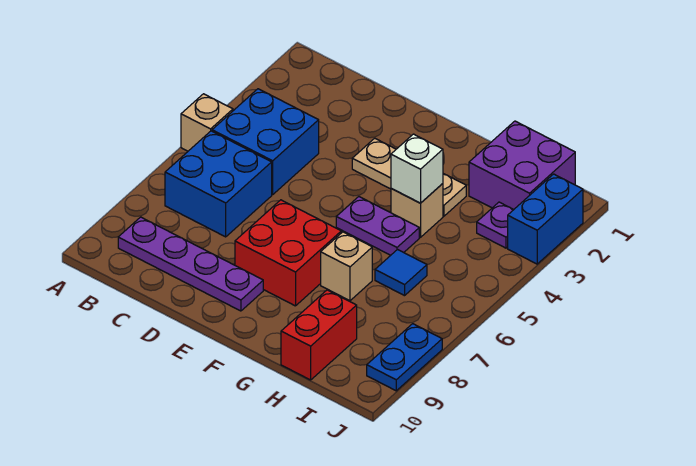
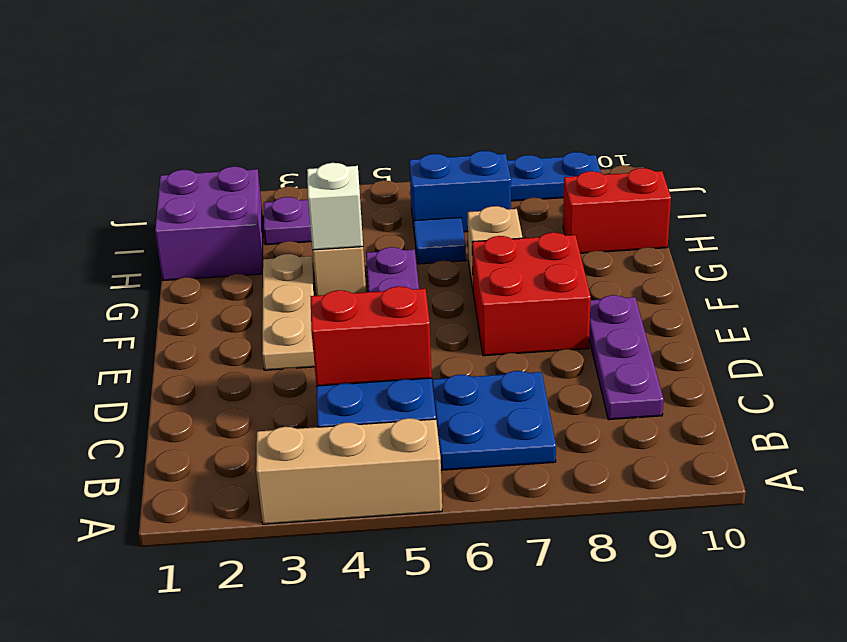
tan 1x1 brick [181,94,233,151] -> tan 1x3 brick [256,418,442,524]
blue 2x2 brick [165,131,272,237] -> blue 2x2 plate [432,371,556,470]
purple 1x4 plate [118,217,263,311] -> purple 1x3 plate [589,295,664,420]
none -> red 1x2 brick [311,286,432,386]
blue 1x2 brick [508,174,583,264] -> blue 1x2 brick moved to [409,151,511,232]

